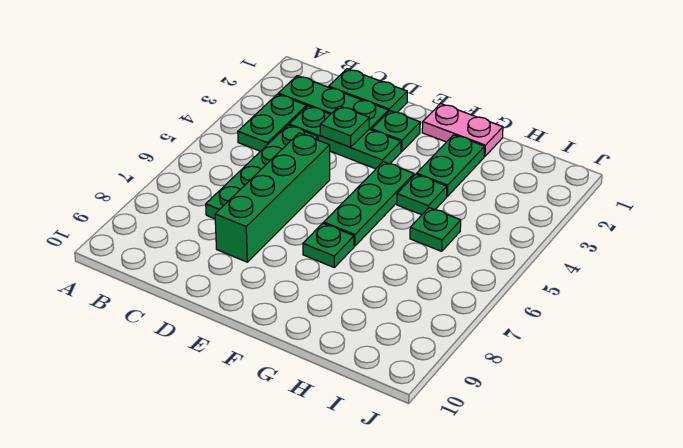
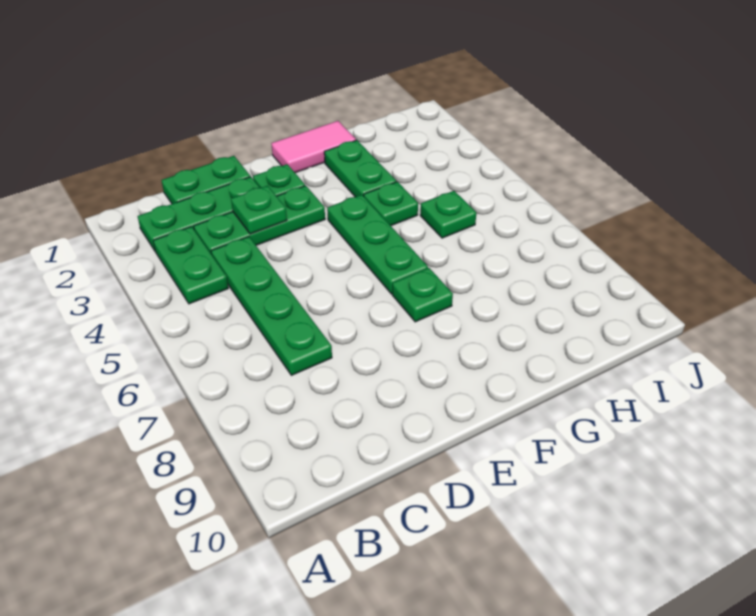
green 1x4 brick [215,133,330,262] -> none
pink 1x2 plate [422,104,503,156] -> pink 1x2 tile [271,121,356,173]

